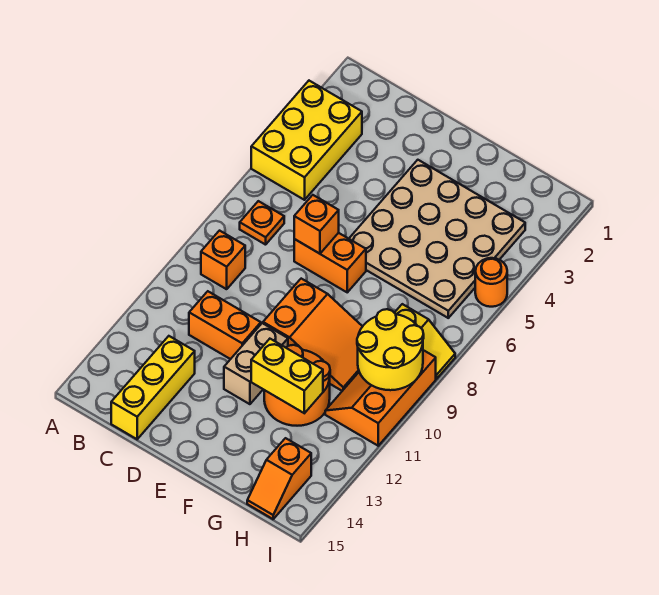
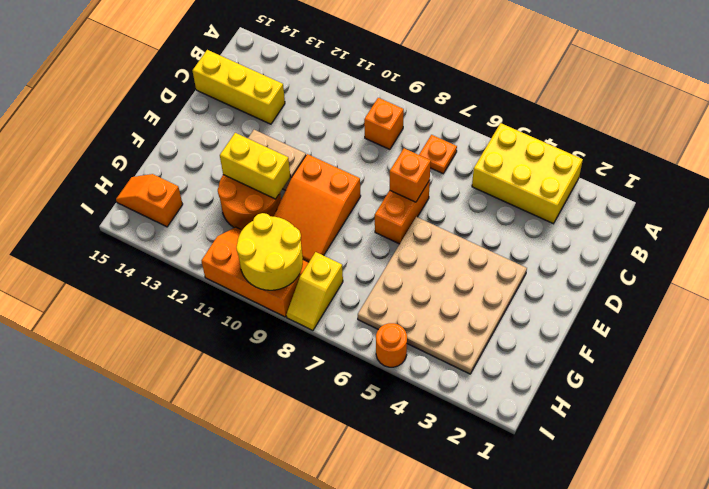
orange 1x2 brick [189,291,261,359] -> none
yellow 1x2 brick [251,339,323,413] -> yellow 1x2 brick turned to [220,133,290,199]

